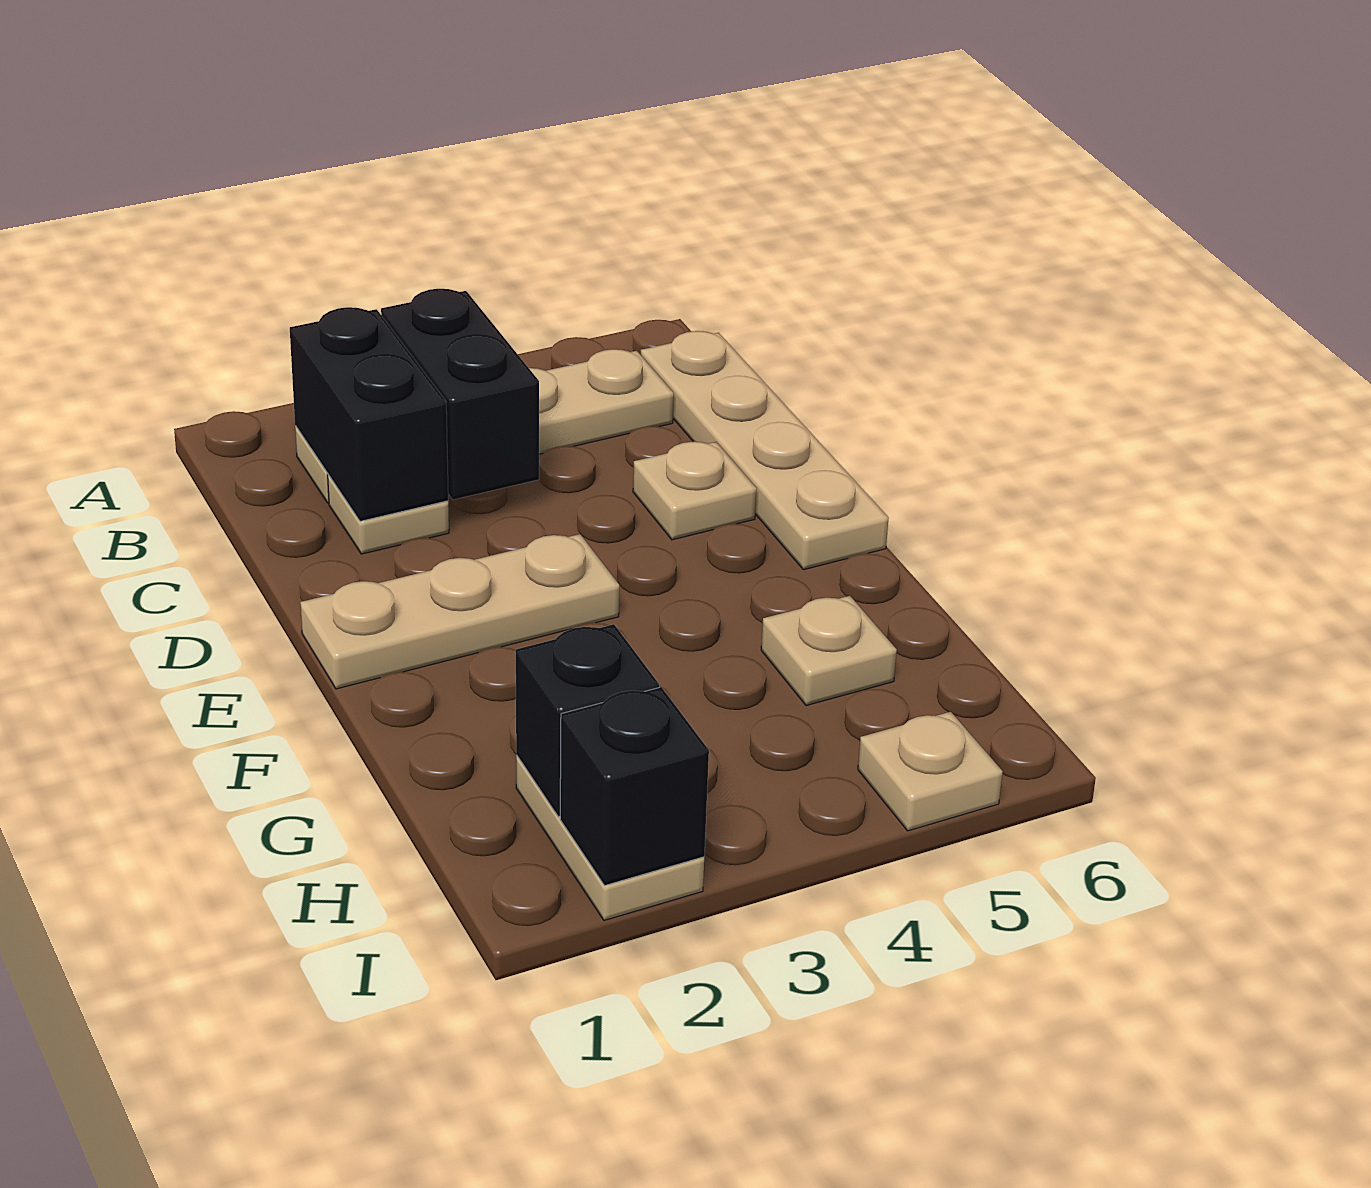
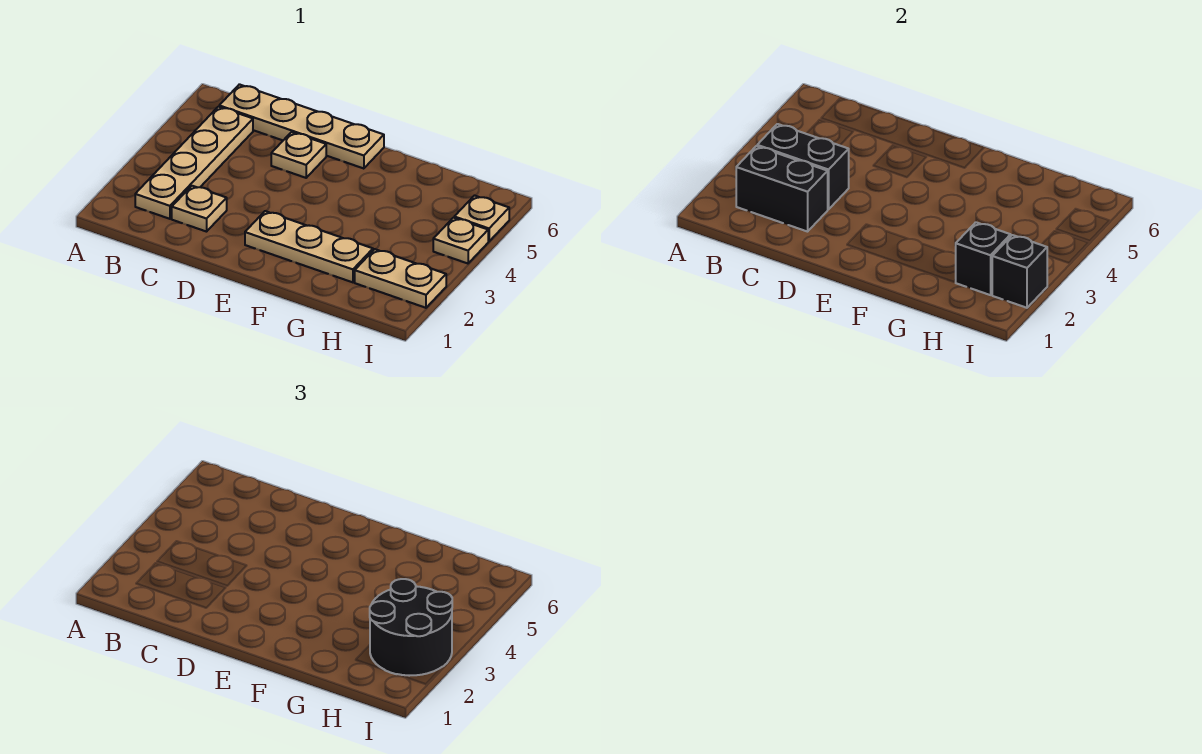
tan 1x3 plate [300,534,619,689] -> tan 1x3 plate turned to [245,211,373,282]
tan 1x1 plate [761,596,897,706] -> tan 1x1 plate moved to [433,218,488,263]
none -> black 2x2 round brick [370,579,452,676]

